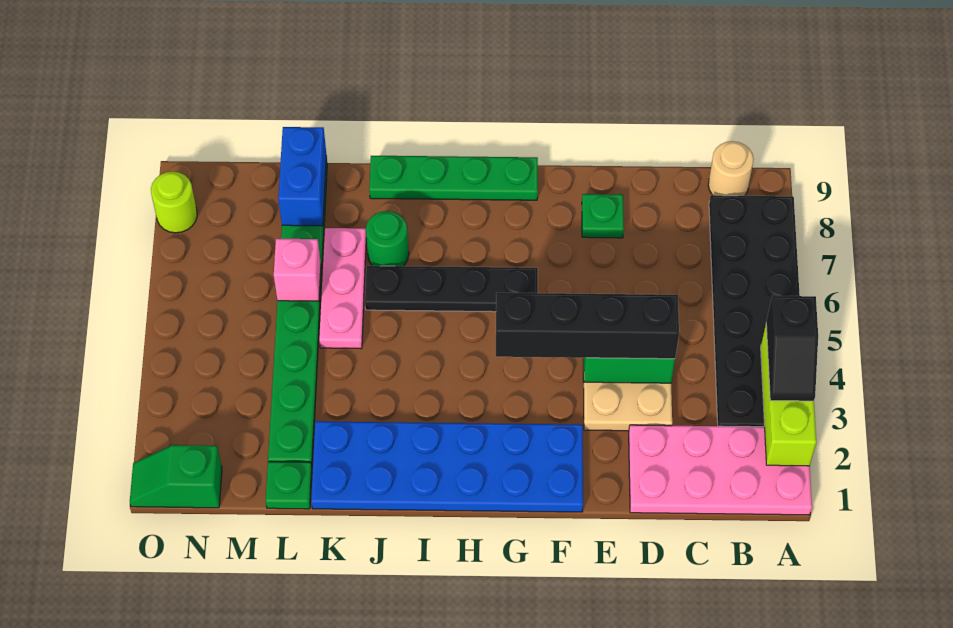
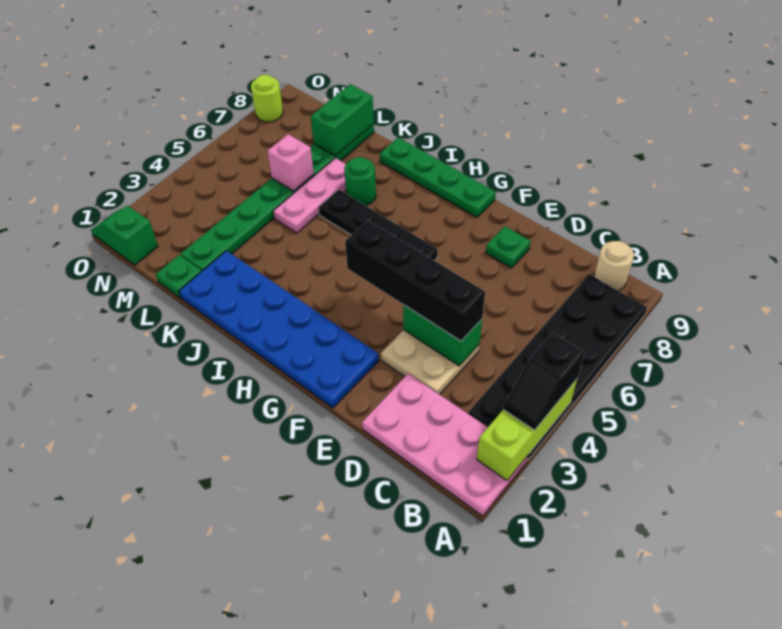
blue 1x2 brick [278,127,326,226] -> green 1x2 brick [311,84,374,156]

